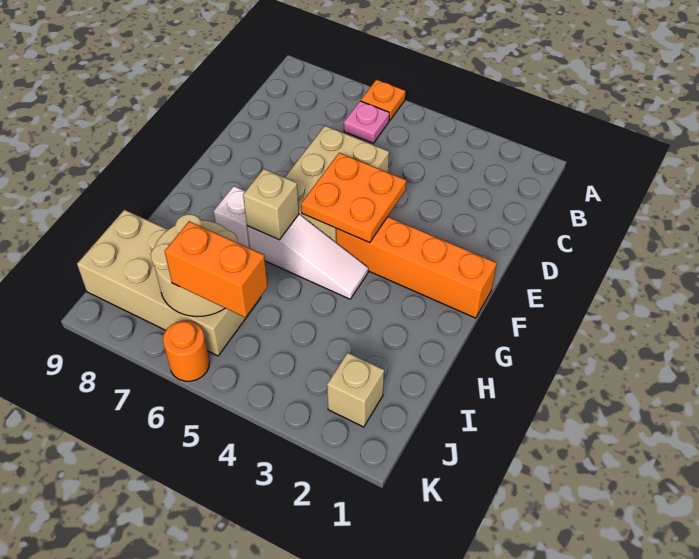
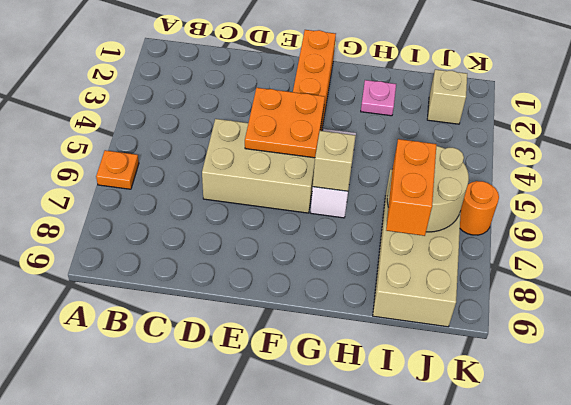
pink 1x1 plate [344,101,389,143] -> pink 1x1 plate moved to [361,80,396,116]
white 1x1 brick [213,186,250,248] -> none
orange 1x2 brick [165,221,268,317] -> orange 1x2 brick moved to [386,139,437,236]

